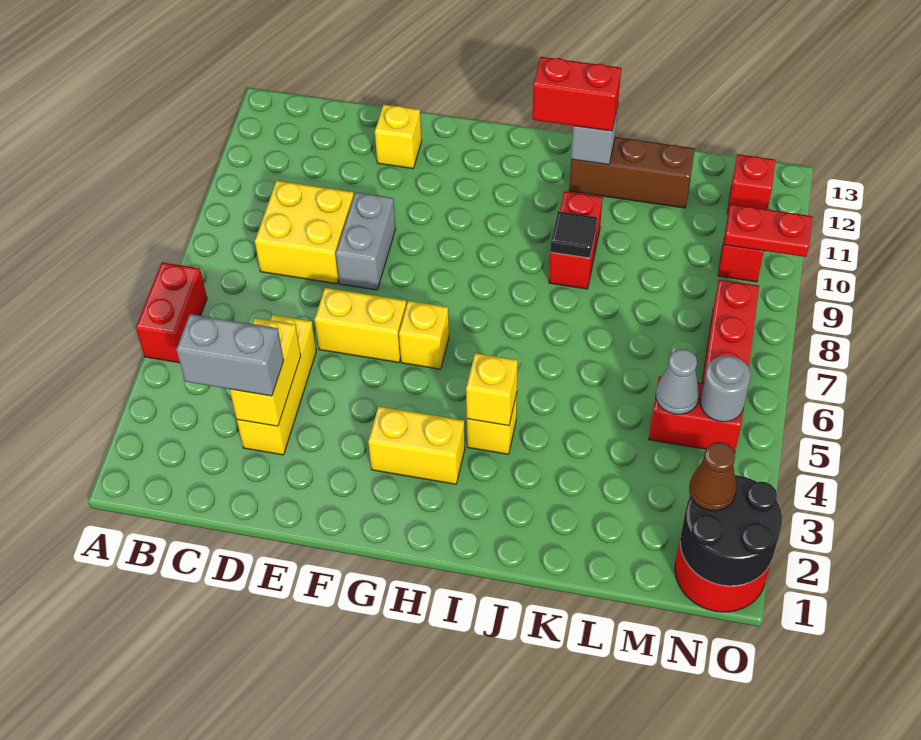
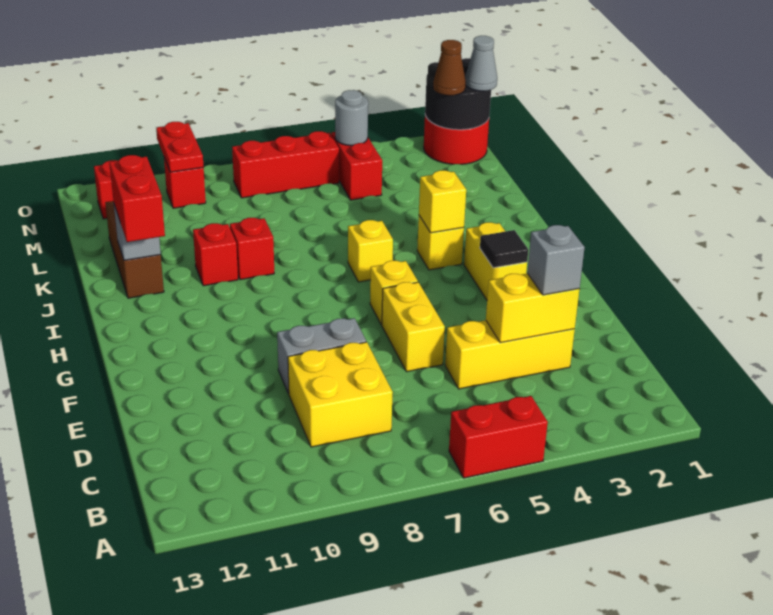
grey 1x2 brick [177,314,284,396] -> grey 1x1 brick [527,225,585,295]
yellow 1x1 brick [375,105,422,168] -> yellow 1x1 brick moved to [348,220,393,282]
black 1x1 tile [550,211,597,258] -> black 1x1 tile moved to [480,230,528,268]
grey 1x1 cone [656,349,699,414] -> grey 1x1 cone moved to [465,36,497,91]

